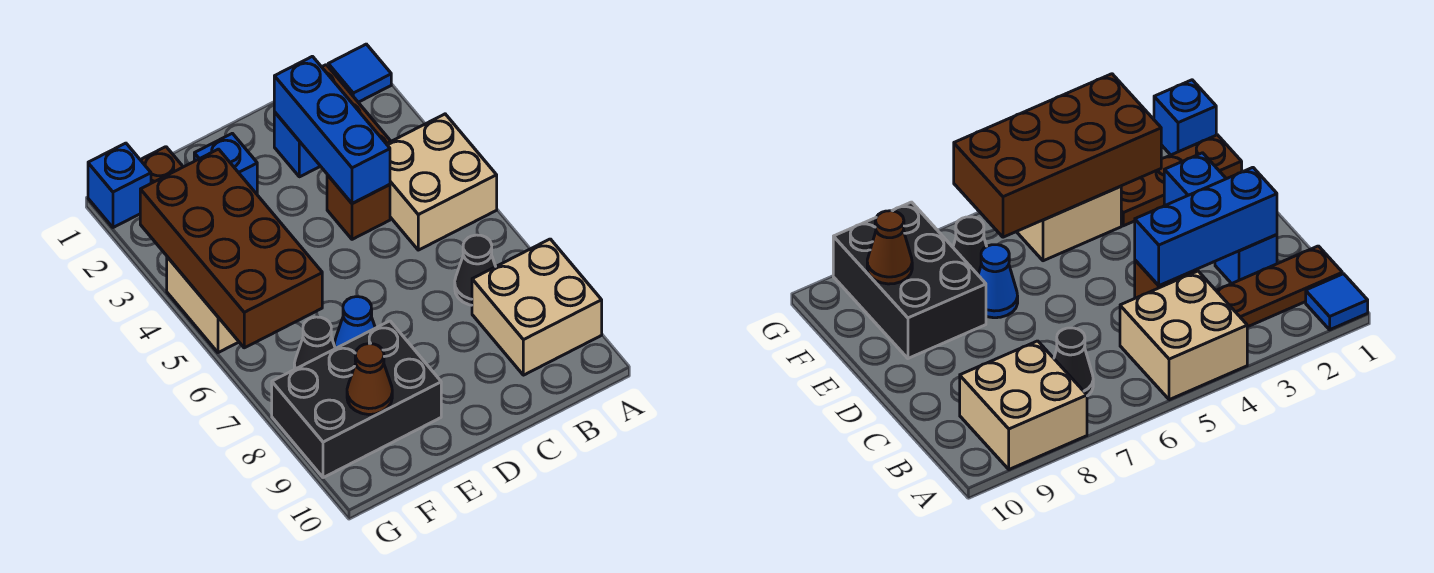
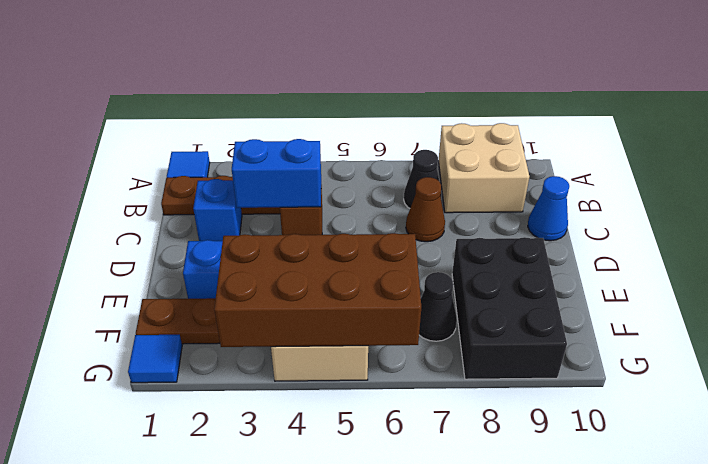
tan 2x2 brick [387,114,497,250] -> none
blue 1x3 brick [274,56,390,204] -> blue 1x2 brick [232,139,321,208]
blue 1x1 cone [334,297,375,348] -> blue 1x1 cone moved to [528,176,569,241]
brown 1x1 cone [347,344,392,415] -> brown 1x1 cone moved to [406,177,445,242]
blue 1x1 brick [88,143,151,228] -> blue 1x1 tile [128,335,182,383]

